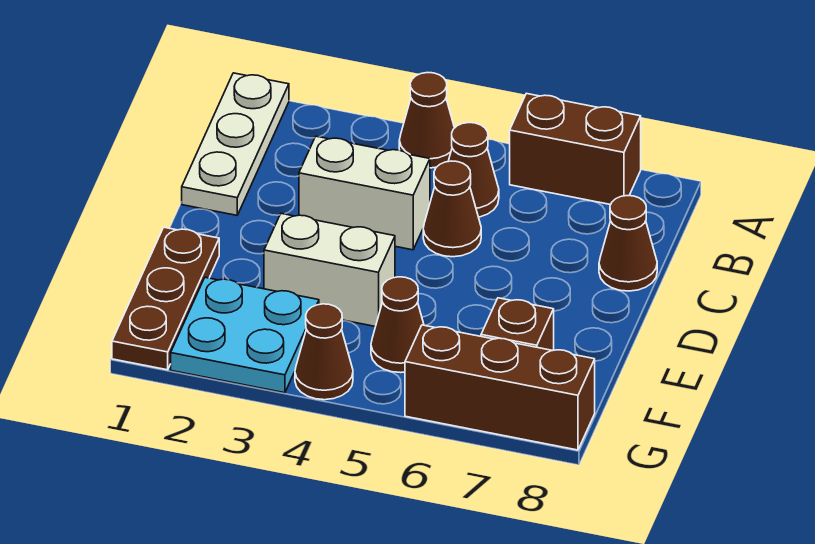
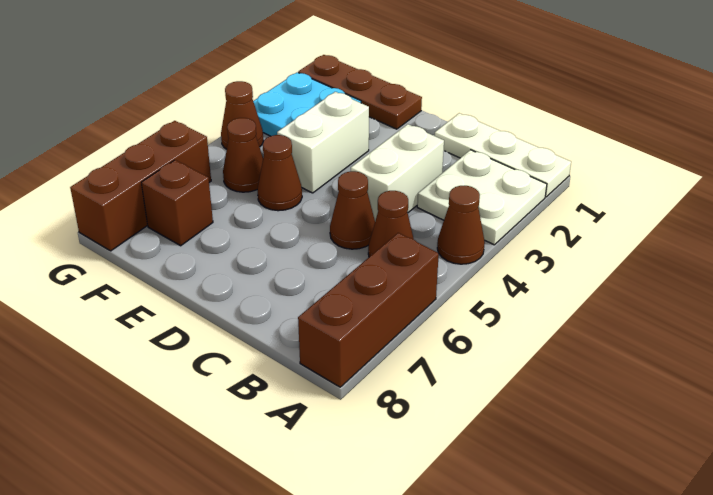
none -> white 2x2 plate [417,150,547,245]
brown 1x2 brick [510,93,641,205] -> brown 1x3 brick [298,233,439,387]
brown 1x1 cone [599,196,657,291] -> brown 1x1 cone moved to [257,135,302,211]

